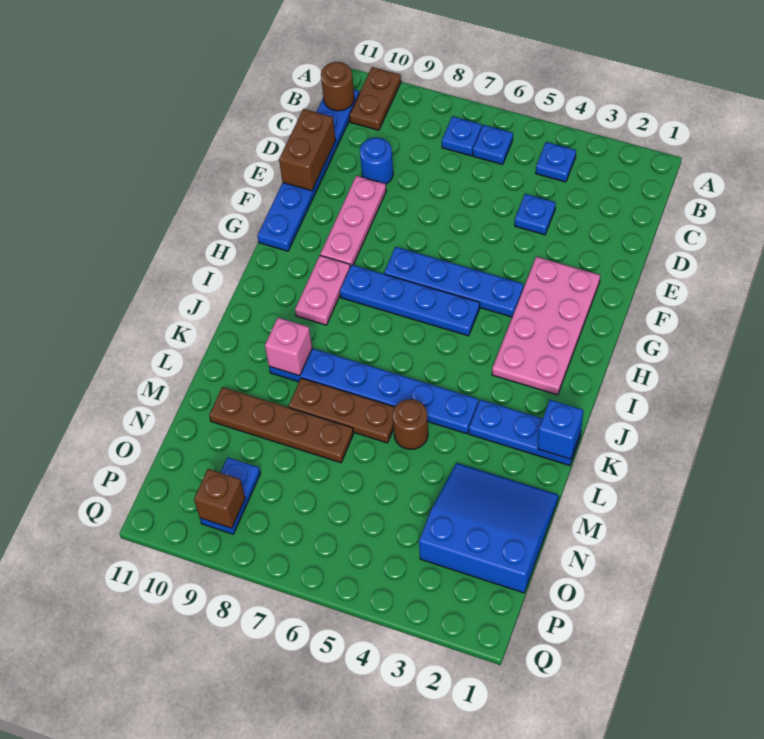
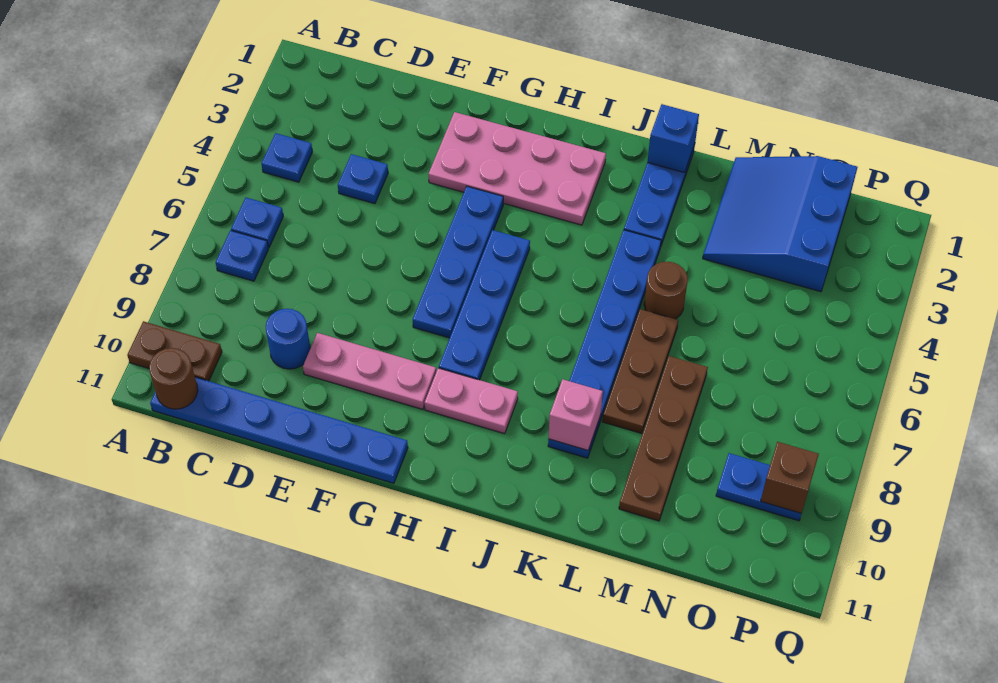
brown 1x2 brick [279,109,336,191] -> none

